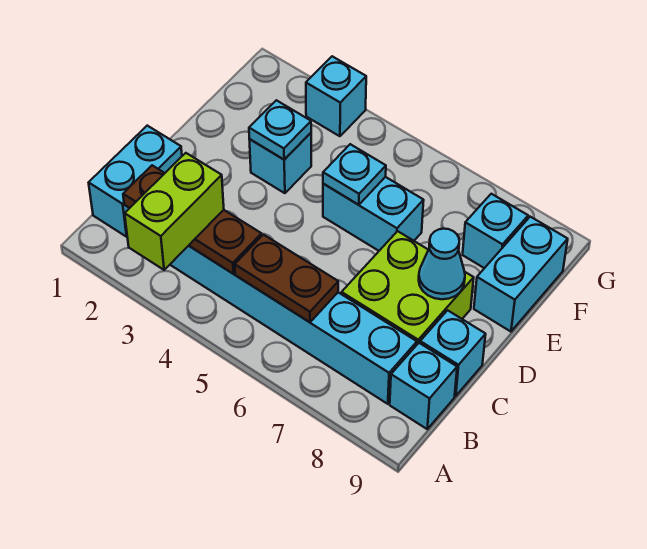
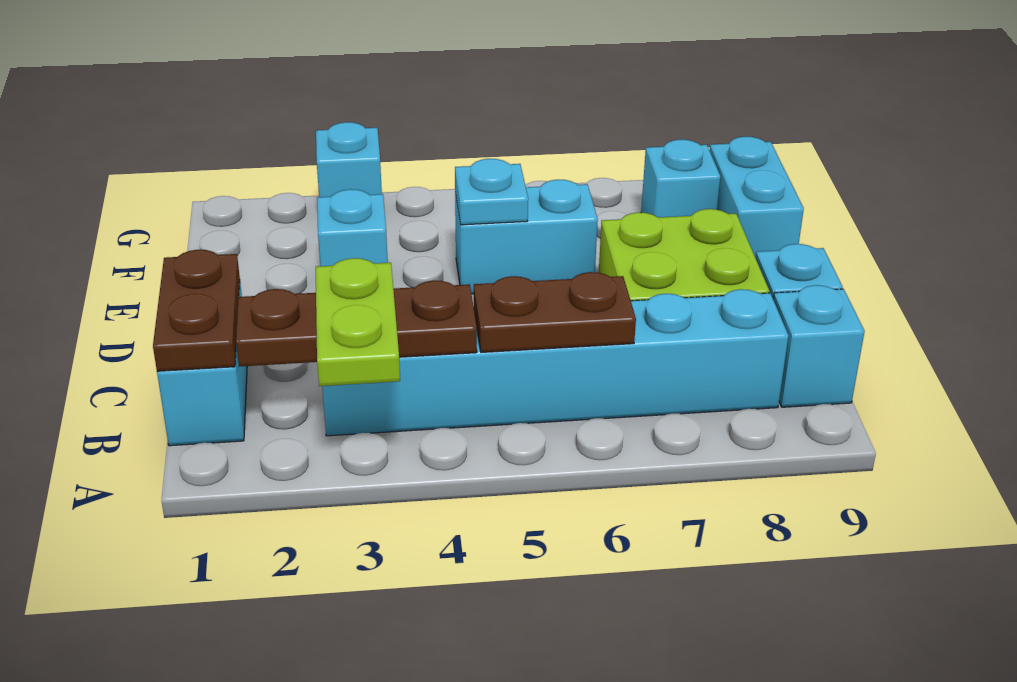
lime 1x2 brick [125,153,224,270] -> lime 1x2 plate [316,258,400,386]
none -> brown 1x2 plate [153,250,240,371]
cyan 1x1 cone [419,229,465,299] -> none
cyan 1x1 plate [249,100,311,160] -> none

